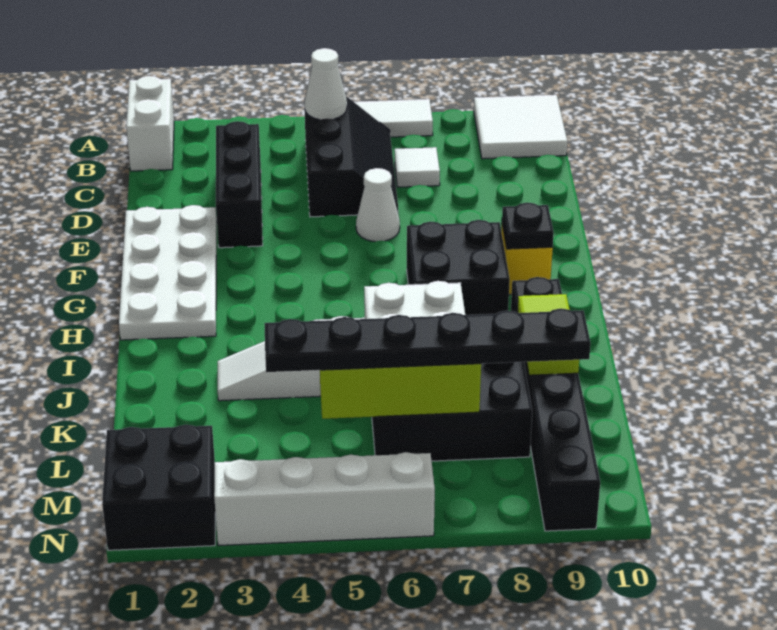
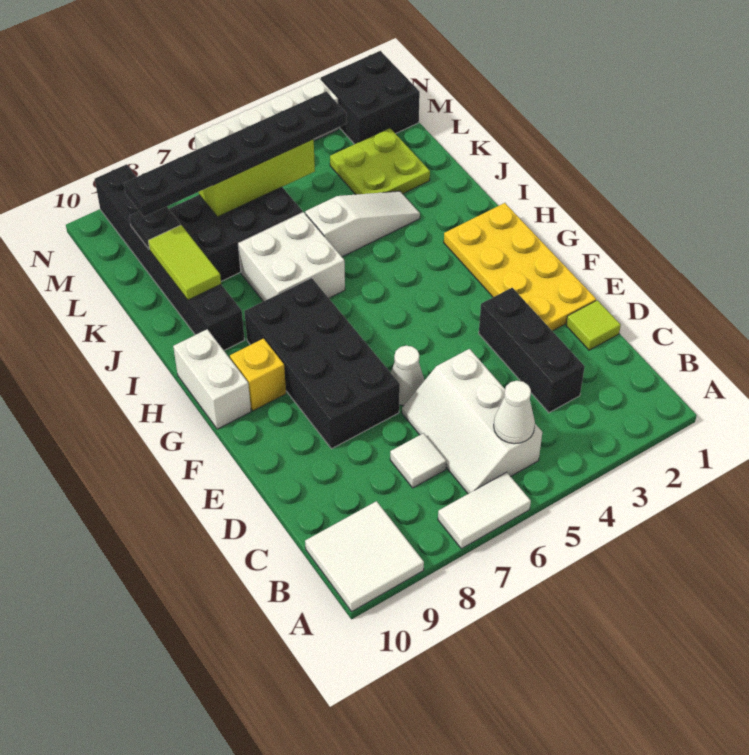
white 1x2 brick [126,76,174,171] -> white 1x2 brick moved to [173,329,251,429]
black 2x3 slope [304,97,398,217] -> white 2x3 slope [402,349,542,494]
none -> lime 1x1 tile [566,300,621,350]
white 2x4 plate [119,205,216,340] -> yellow 2x4 plate [444,203,596,331]
black 2x2 brick [407,220,510,315] -> black 2x4 brick [244,278,400,449]
black 1x1 plate [502,203,554,249] -> black 1x1 plate moved to [129,207,180,249]
none -> lime 2x2 plate [330,128,430,195]

